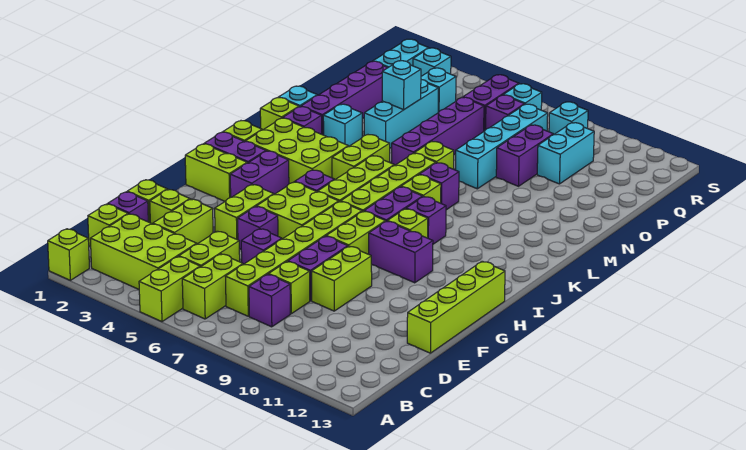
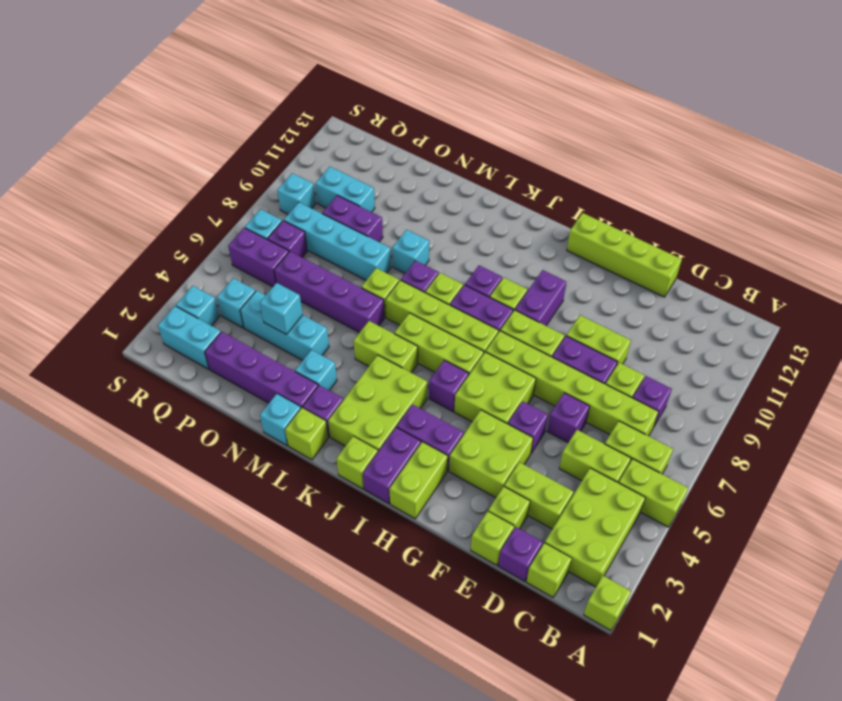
lime 1x2 brick [215,185,274,240] -> lime 2x2 brick [449,410,533,498]
none -> cyan 1x1 brick [392,230,429,273]

